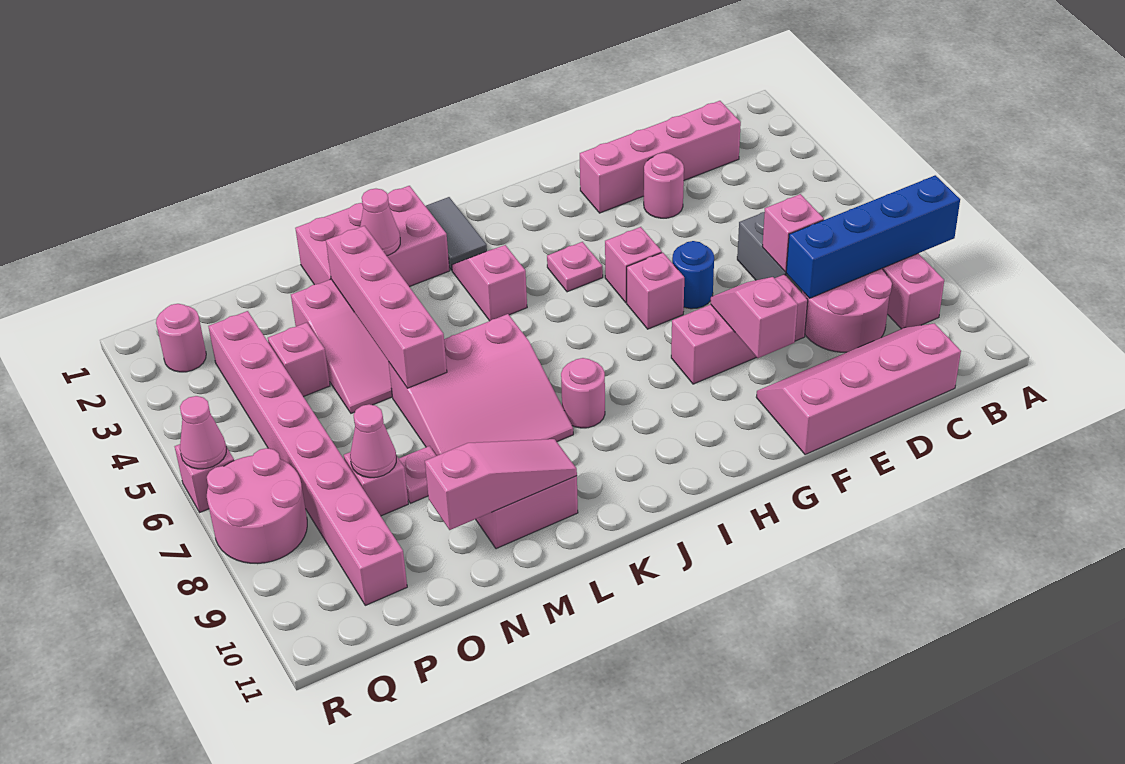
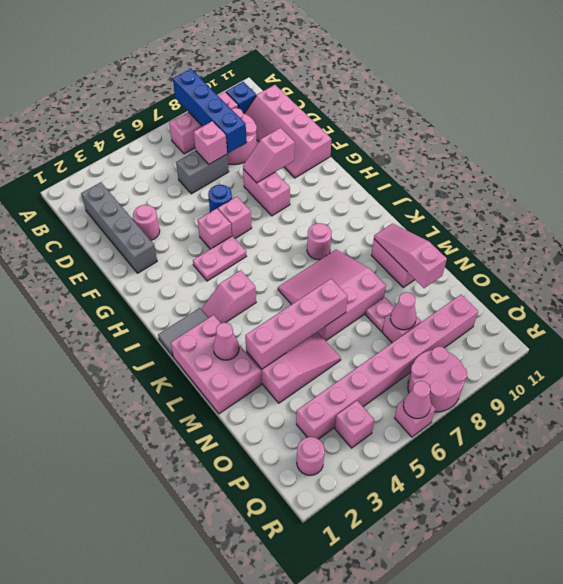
none -> blue 1x1 brick [226,82,256,113]
pink 1x4 brick [580,101,741,213] -> grey 1x4 brick [81,182,157,273]
pink 1x3 brick [671,274,808,384] -> pink 1x2 brick [243,169,290,216]
pink 1x1 plate [547,242,603,292] -> pink 1x2 plate [193,236,246,281]
pink 3x3 slope [389,314,573,456] -> pink 3x3 slope turned to [278,250,386,341]
pink 1x1 brick [268,323,330,397] -> pink 1x1 brick moved to [335,401,374,448]

